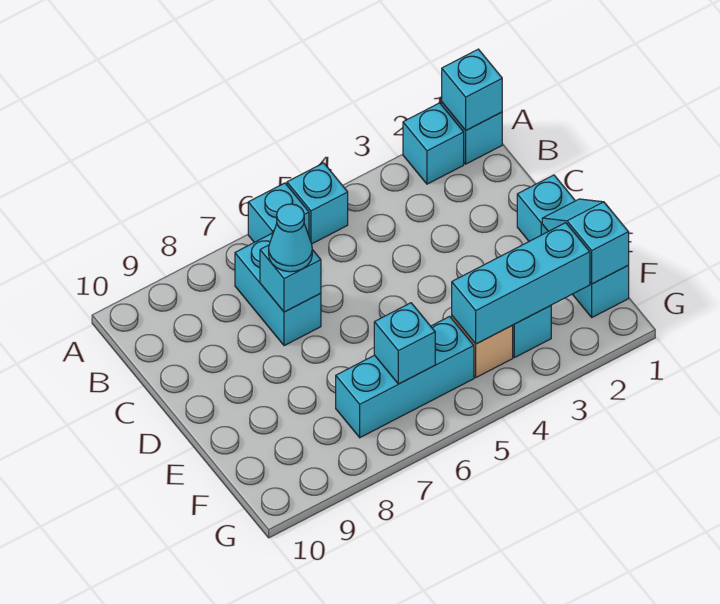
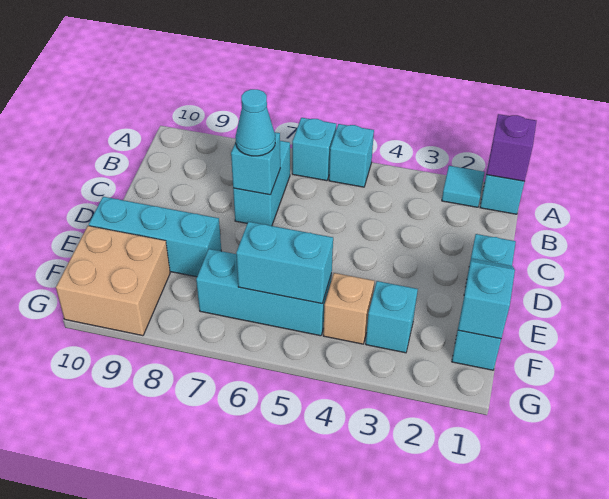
cyan 1x1 brick [442,49,502,130] -> purple 1x1 brick [486,114,536,181]
cyan 1x1 brick [403,103,464,184] -> cyan 1x1 tile [442,166,485,207]
cyan 1x3 brick [452,223,590,344] -> cyan 1x3 brick moved to [89,197,221,277]
cyan 1x1 brick [374,303,435,384] -> cyan 1x2 brick [236,222,333,304]
none -> tan 2x2 brick [56,226,170,336]

